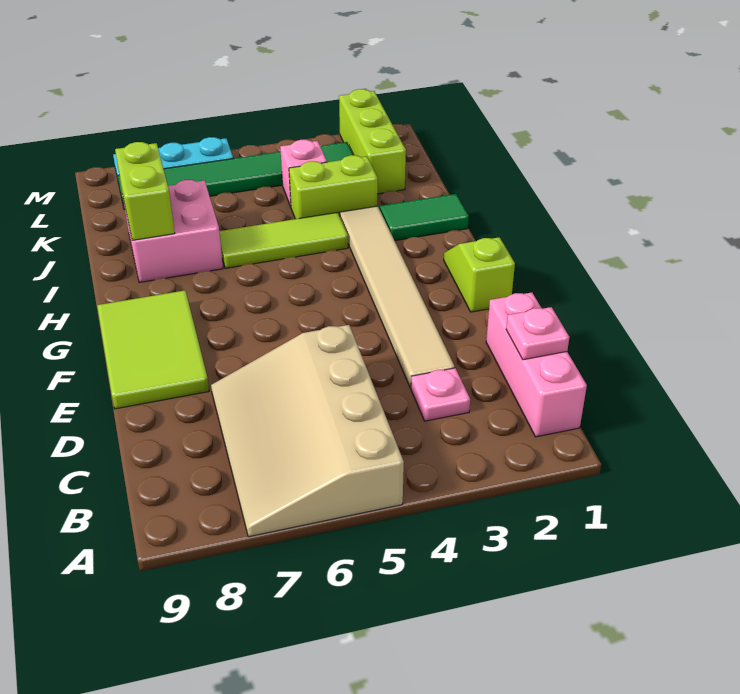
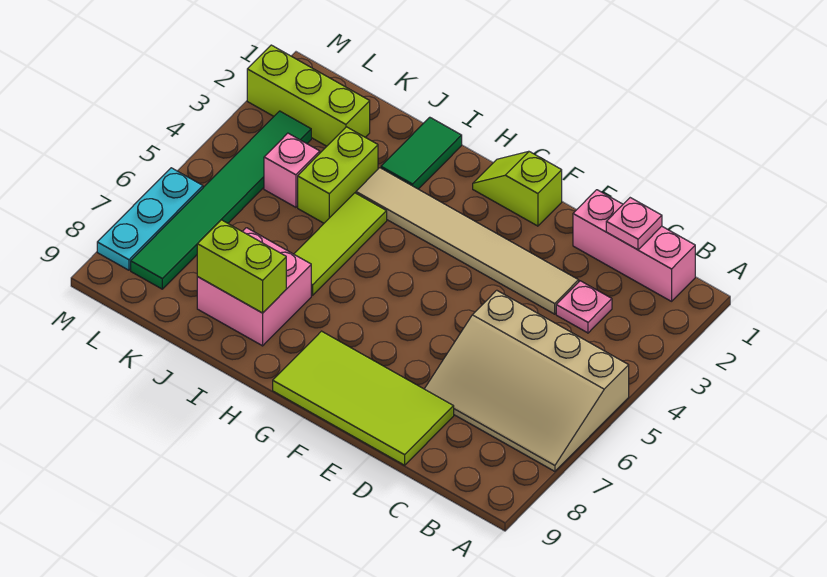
lime 2x3 tile [97,290,209,409] -> lime 2x4 tile [273,331,454,465]

